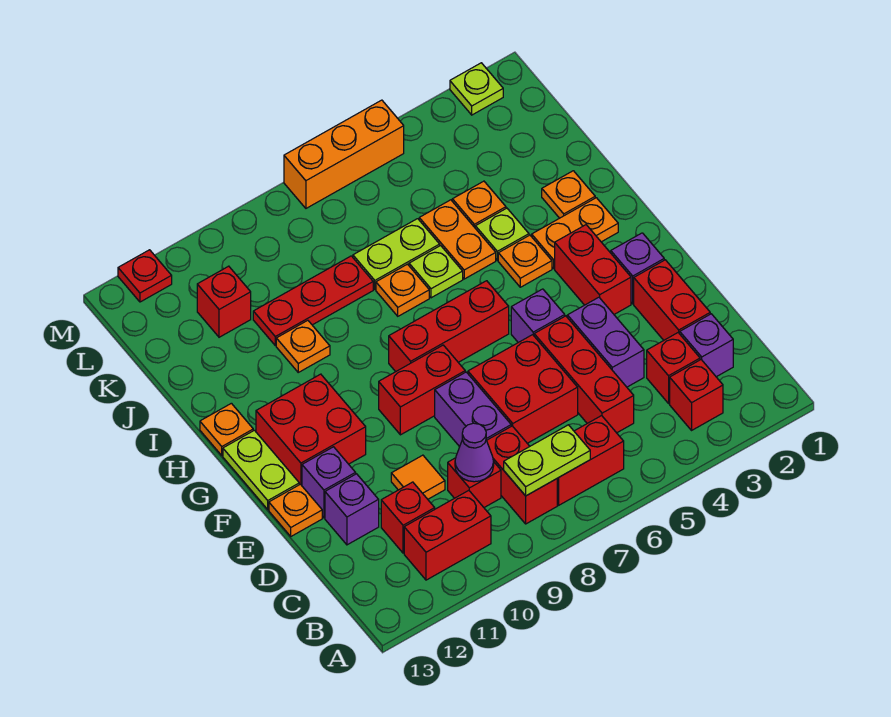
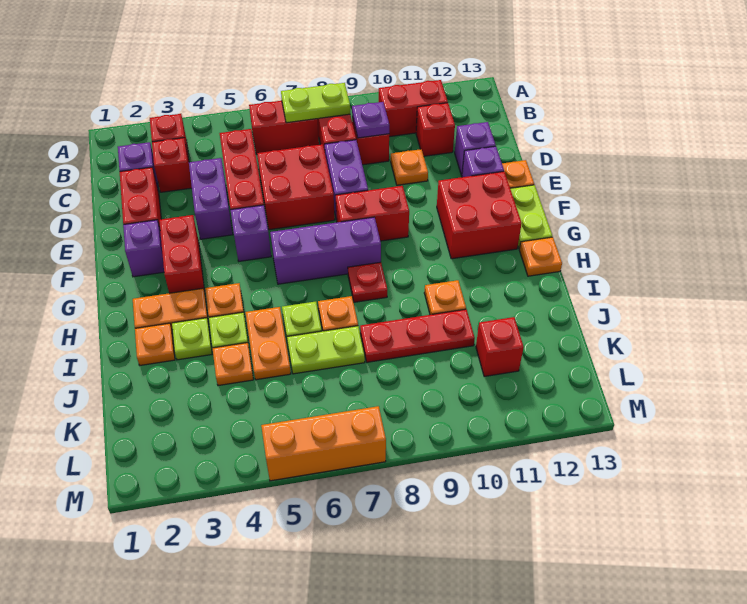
purple 1x1 cone [455,423,494,482] -> purple 1x1 plate [352,102,389,138]
orange 1x1 tile [391,455,445,499] -> orange 1x1 plate [391,149,428,185]
red 1x3 brick [389,281,509,372] -> purple 1x3 brick [270,217,381,284]
lime 1x1 plate [450,63,503,115] -> lime 1x1 plate moved to [172,318,212,360]
red 1x1 plate [118,250,172,302] -> red 1x1 plate moved to [348,262,387,302]

